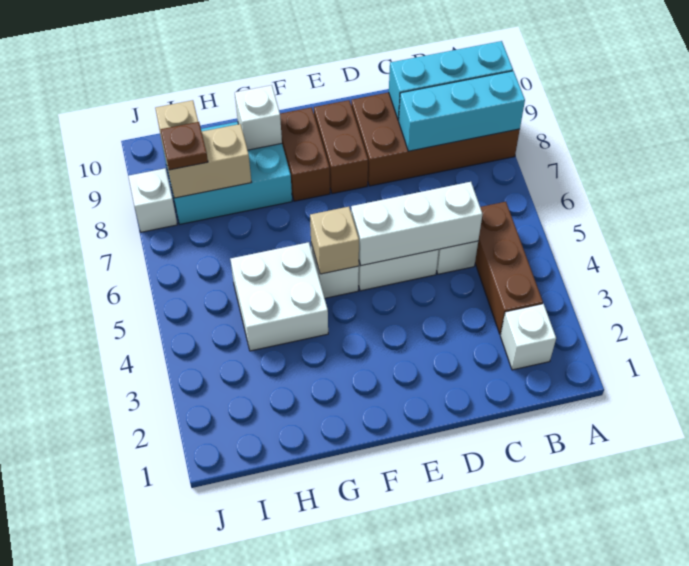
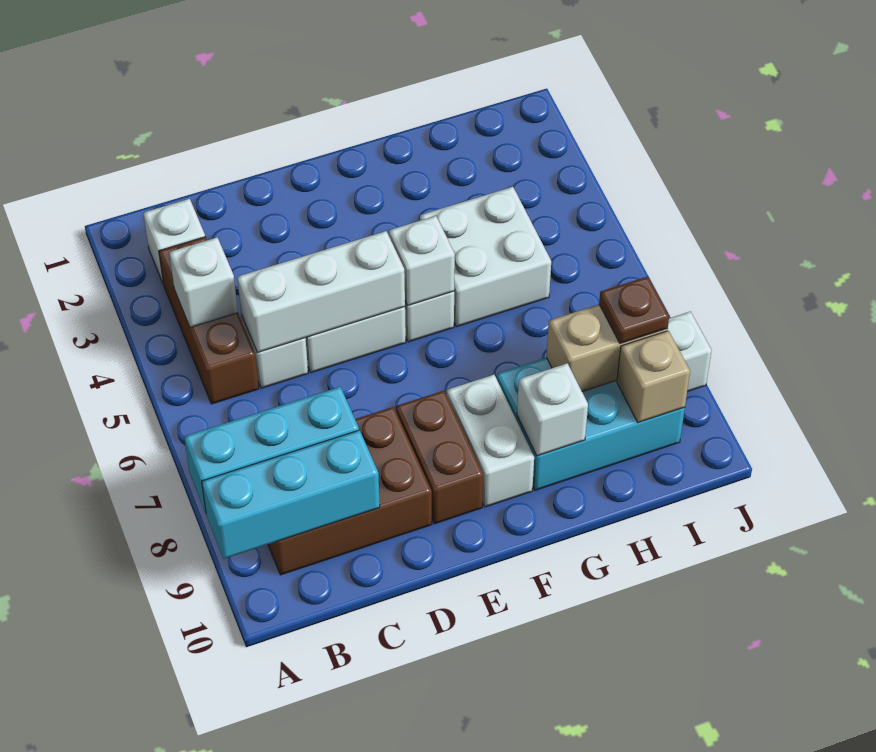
brown 2x4 brick [351,92,520,186] -> brown 2x3 brick [268,407,432,575]
none -> white 1x1 brick [169,237,238,327]
tan 1x1 brick [310,207,359,274] -> white 1x1 brick [389,216,455,306]
brown 1x2 brick [280,107,330,201] -> white 1x2 brick [447,375,534,507]

